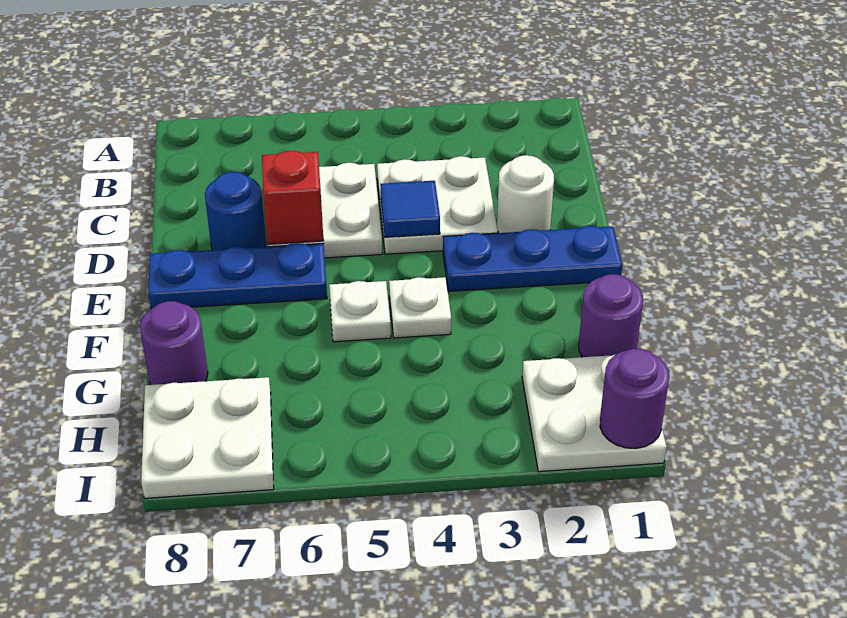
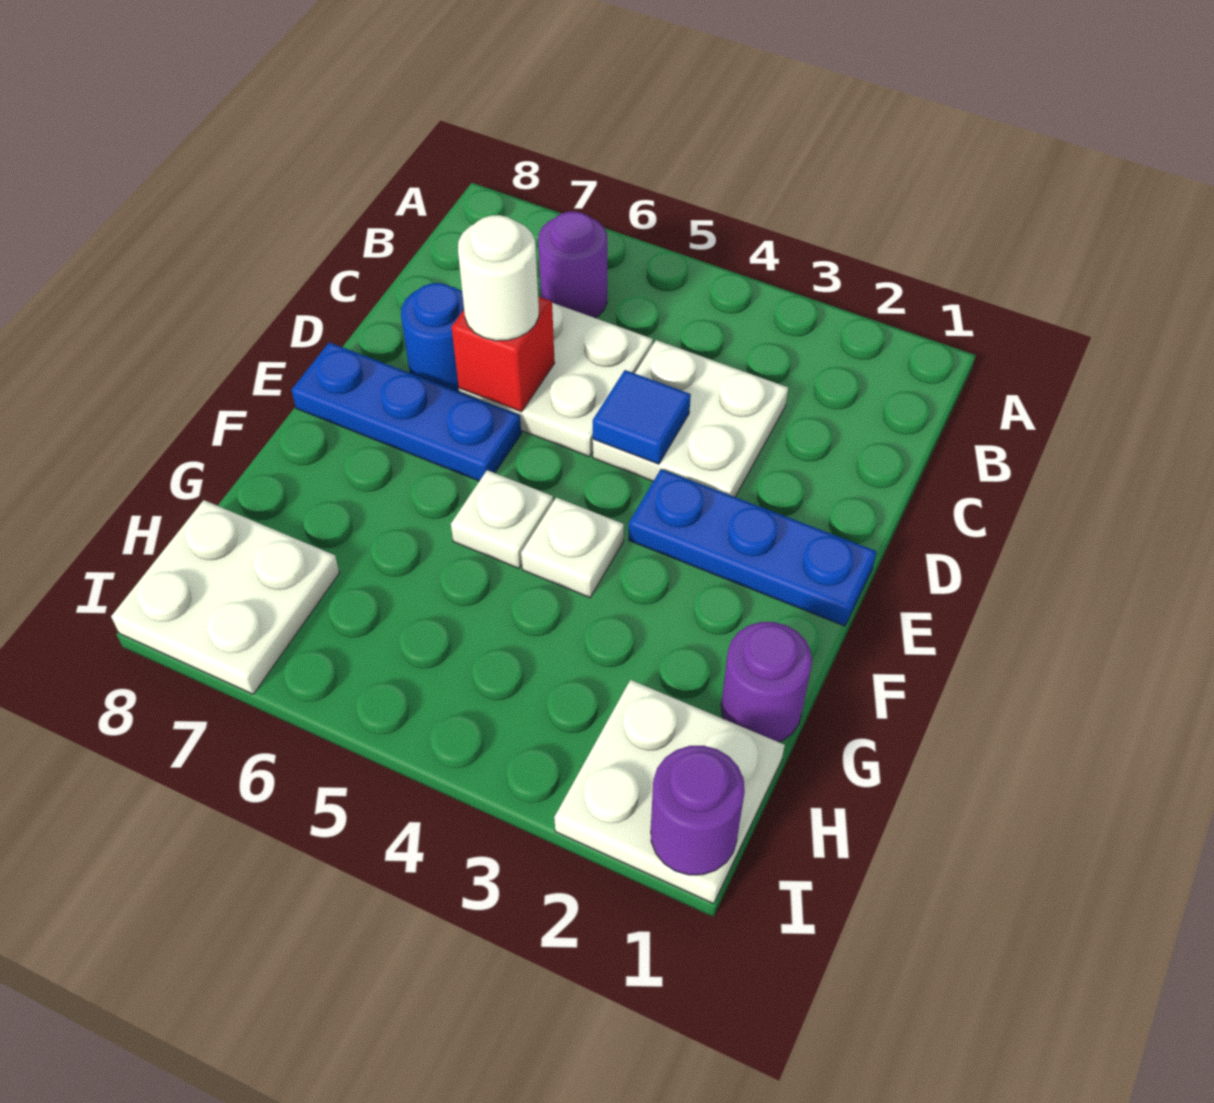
white 1x1 round brick [497,155,554,233] -> white 1x1 round brick moved to [458,215,539,341]
purple 1x1 round brick [140,301,208,385] -> purple 1x1 round brick moved to [538,211,607,318]

